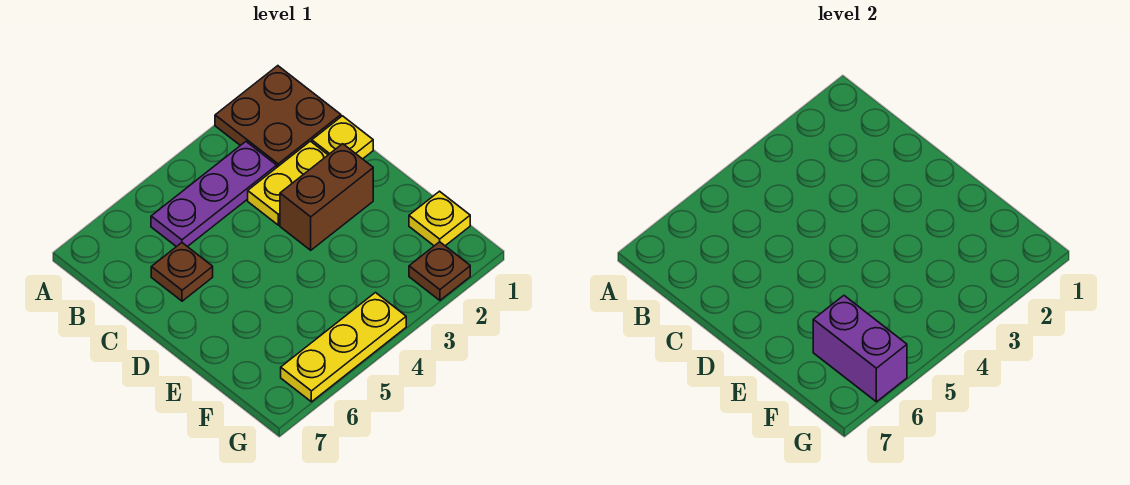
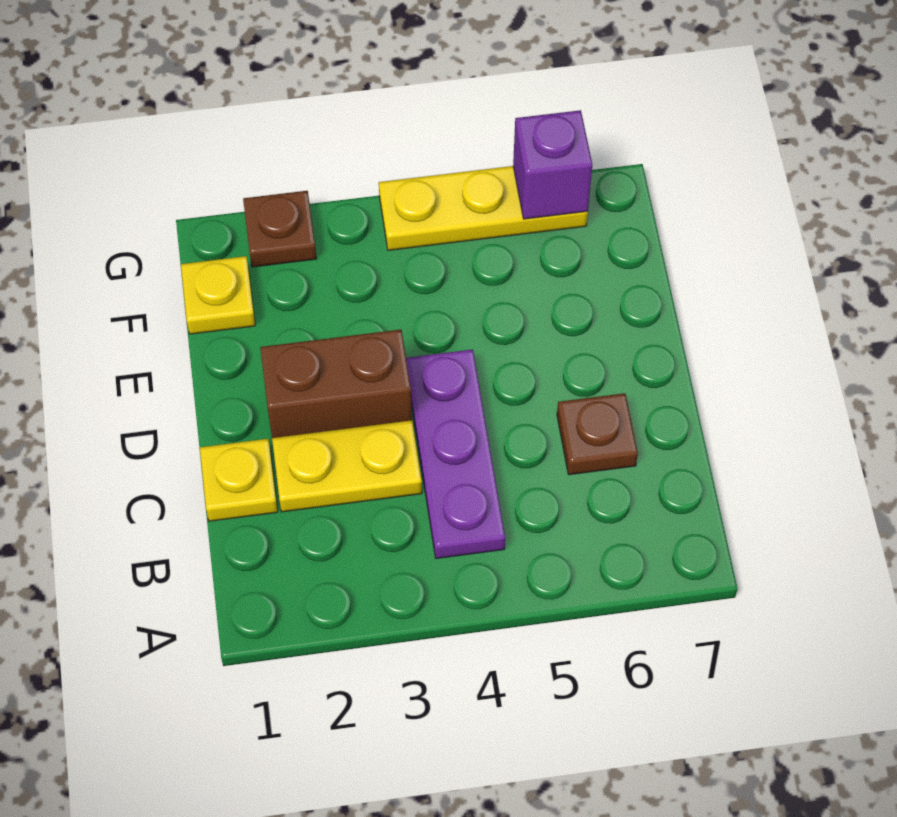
brown 2x2 plate [215,66,341,167] -> none
purple 1x3 plate [151,142,277,247] -> purple 1x3 plate turned to [406,349,505,559]
purple 1x2 brick [813,296,907,402] -> purple 1x1 brick [513,110,592,219]

